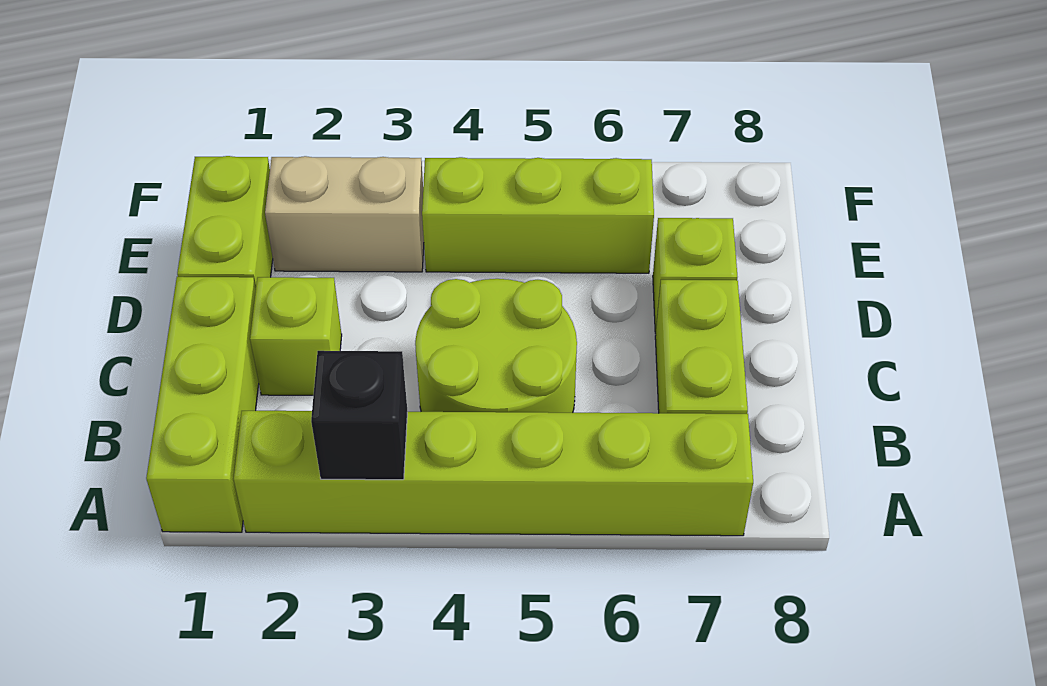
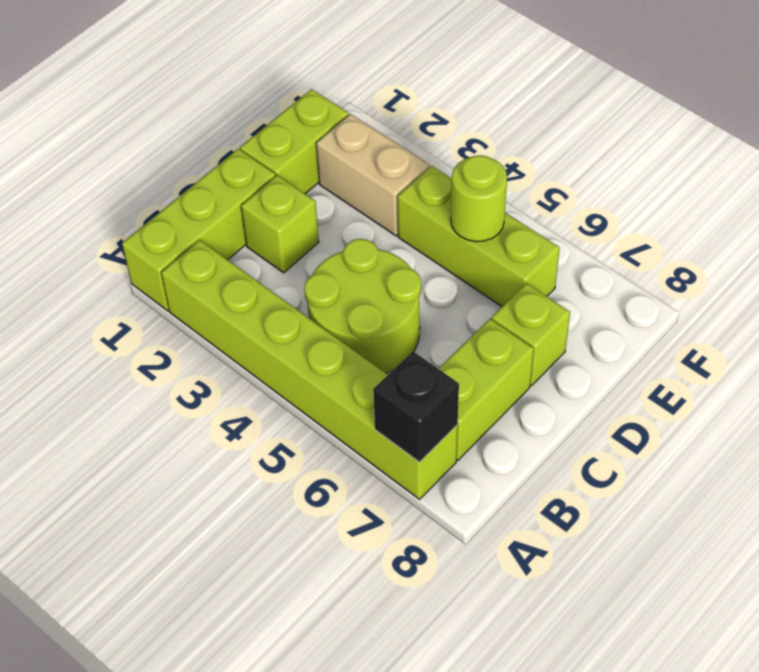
black 1x1 brick [311,351,408,480] -> black 1x1 brick moved to [373,351,459,462]
none -> lime 1x1 round brick [451,155,507,242]

